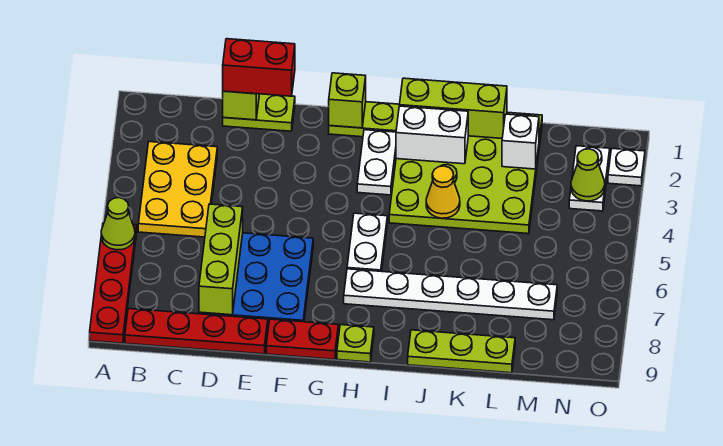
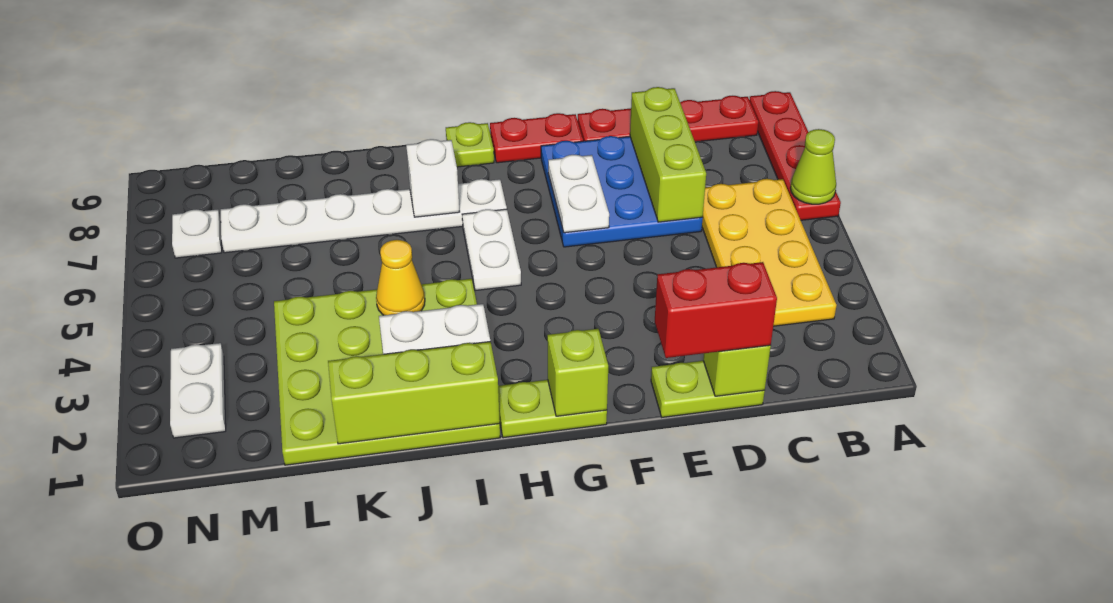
yellow 2x3 plate [138,142,217,237] -> yellow 2x4 plate [702,179,837,326]
white 1x2 plate [357,130,396,195] -> white 1x2 plate moved to [548,155,609,233]
lime 1x3 plate [408,330,515,373] -> none
white 1x1 brick [502,114,539,169] -> white 1x1 brick moved to [406,139,460,217]
lime 1x1 cone [571,149,605,201] -> none
white 1x1 plate [608,149,645,186] -> white 1x1 plate moved to [172,209,222,258]

